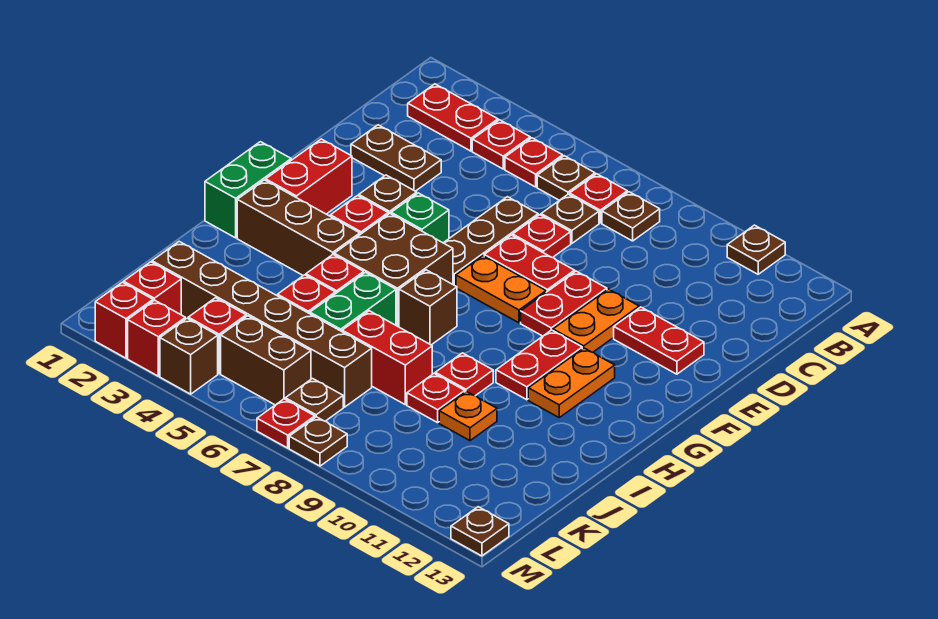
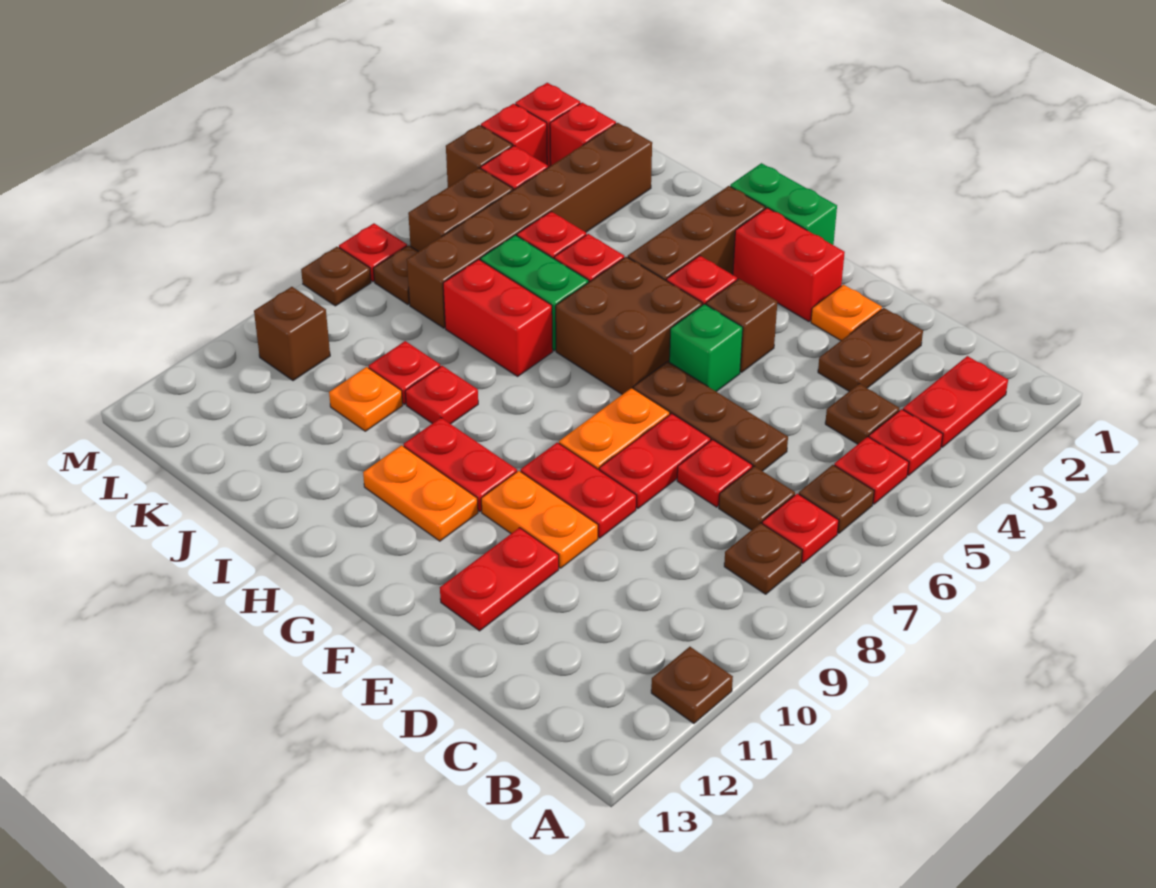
none -> orange 1x1 plate [811,284,882,340]
brown 1x1 brick [399,270,457,345] -> brown 1x1 brick moved to [254,287,330,381]
red 1x2 brick [342,311,432,405] -> red 1x2 brick turned to [443,259,553,376]
brown 1x1 plate [451,507,509,556] -> brown 1x1 plate moved to [825,384,899,444]

